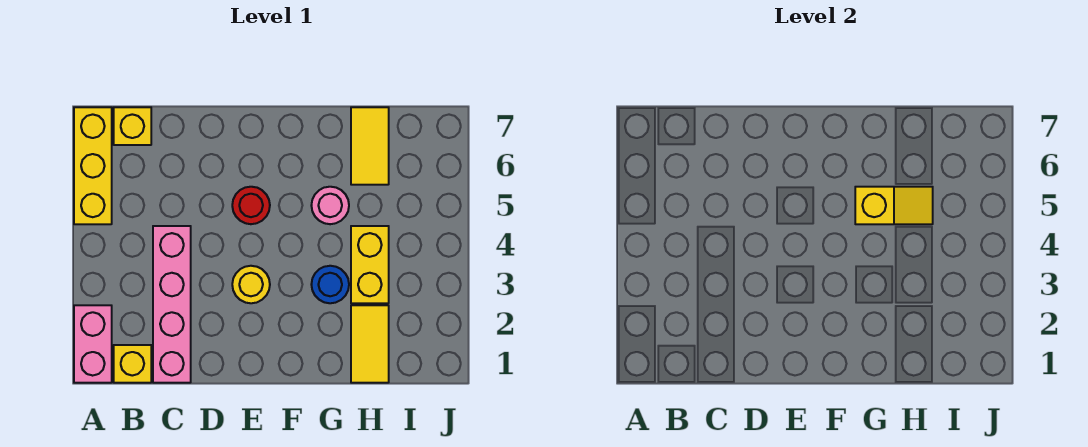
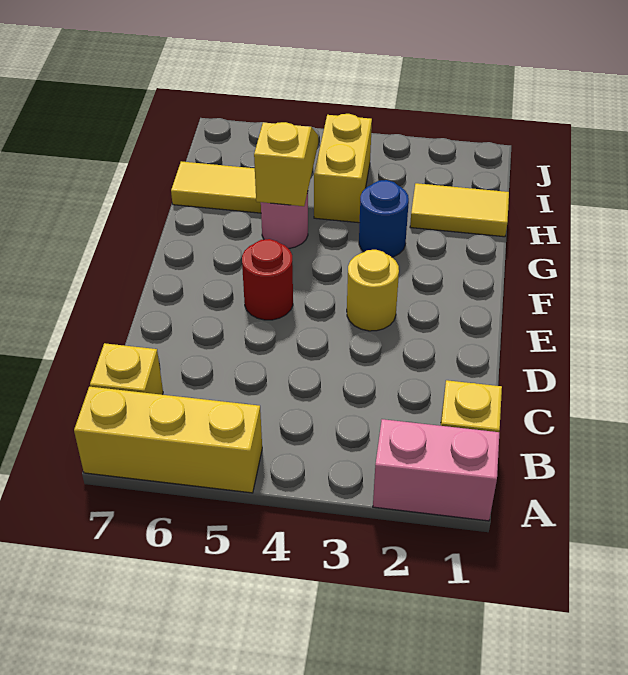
pink 1x4 brick [153,226,191,383] -> none
yellow 1x2 brick [351,226,389,303] -> yellow 1x2 brick turned to [314,114,372,223]

